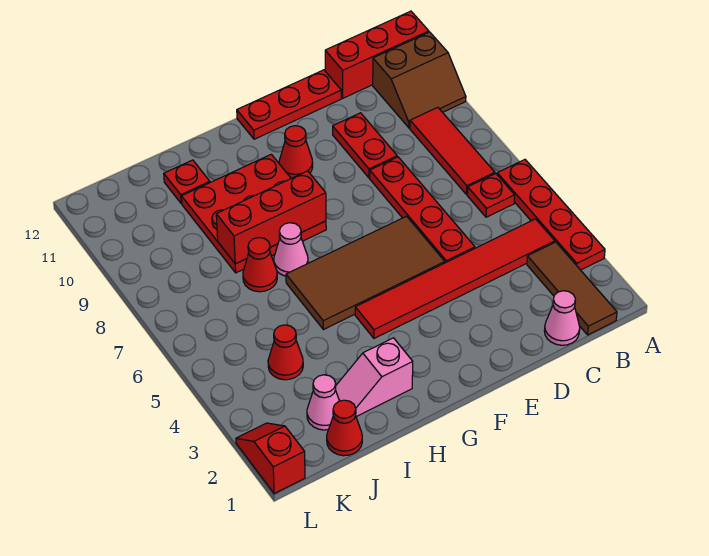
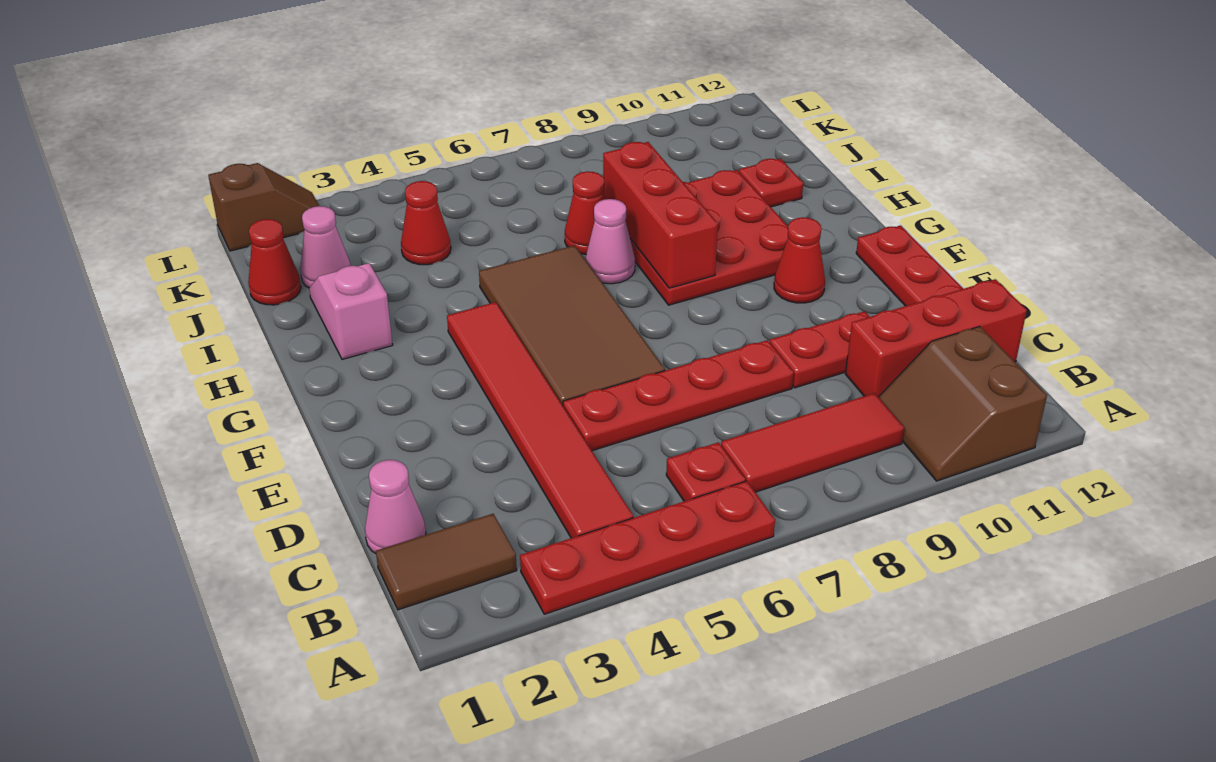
red 1x3 brick [325,11,429,98] -> red 1x3 brick turned to [845,279,1027,397]
brown 1x3 tile [527,242,617,335] -> brown 1x2 tile [376,514,517,610]
red 1x2 slope [236,423,305,494] -> brown 1x2 slope [208,163,319,251]

